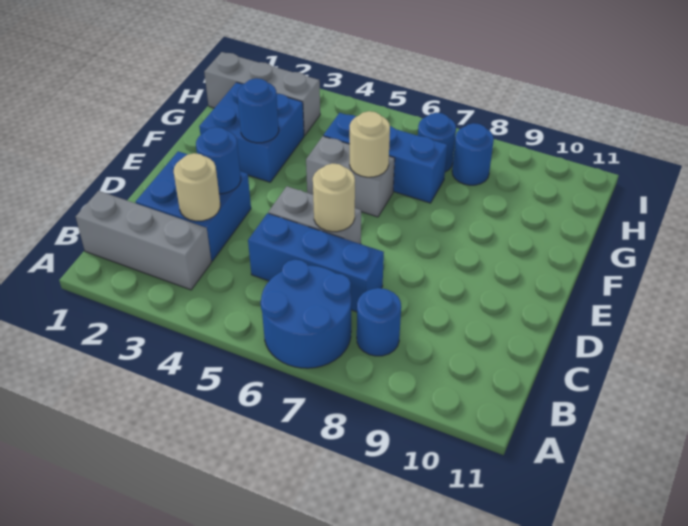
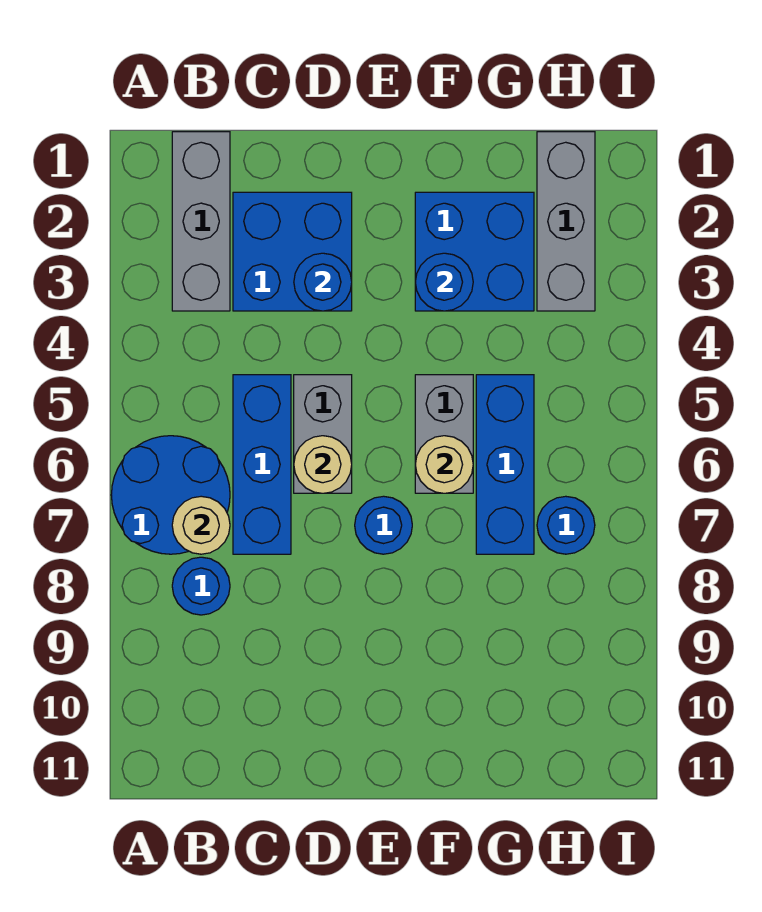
tan 1x1 round brick [174,153,220,221] -> tan 1x1 round brick moved to [172,496,230,554]
blue 1x1 round brick [452,123,494,185] -> blue 1x1 round brick moved to [355,496,412,554]

